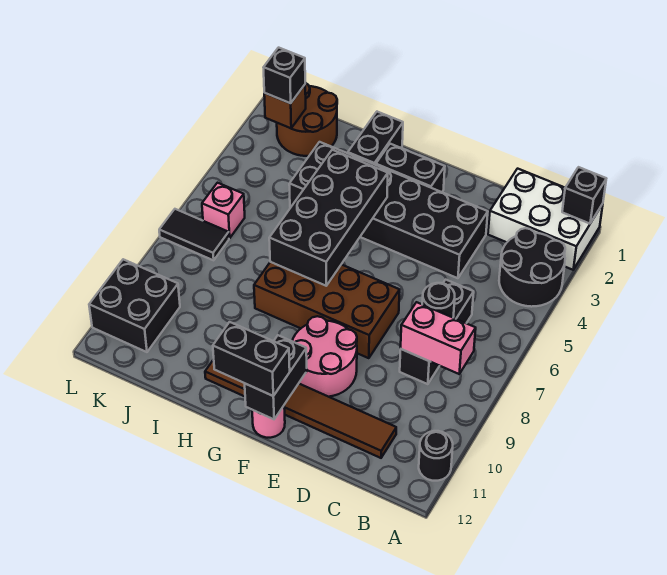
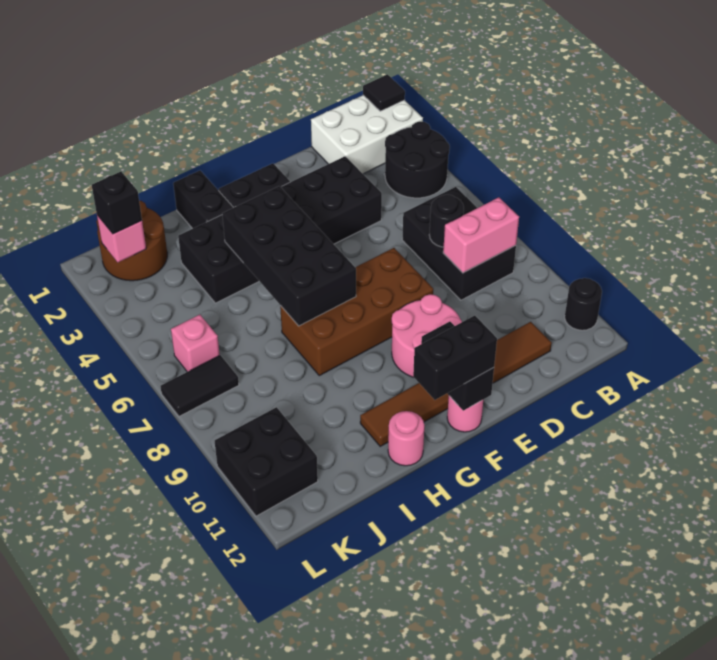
black 1x1 brick [562,167,606,224] -> black 1x1 tile [363,75,405,111]
black 1x3 brick [400,280,474,384] -> black 2x3 brick [402,187,516,300]
none -> pink 1x1 round brick [388,411,424,466]
brown 1x1 brick [264,85,306,128] -> pink 1x1 brick [97,215,146,262]

